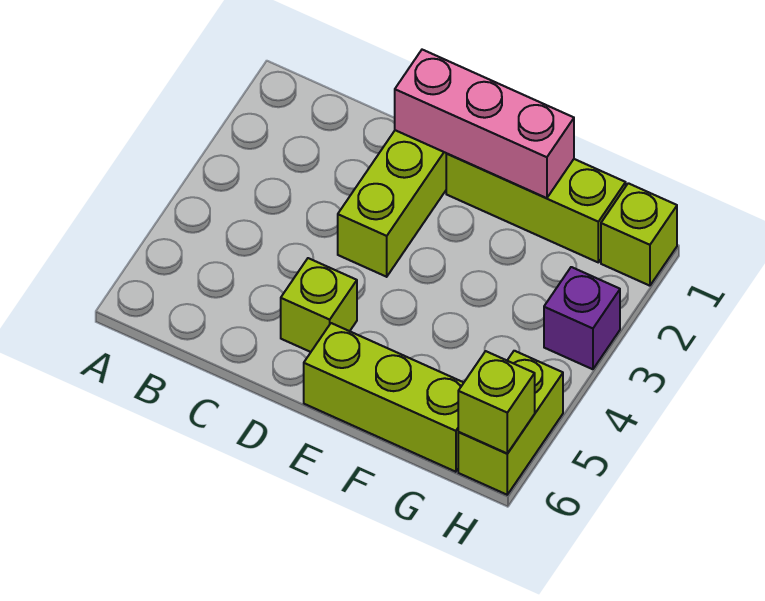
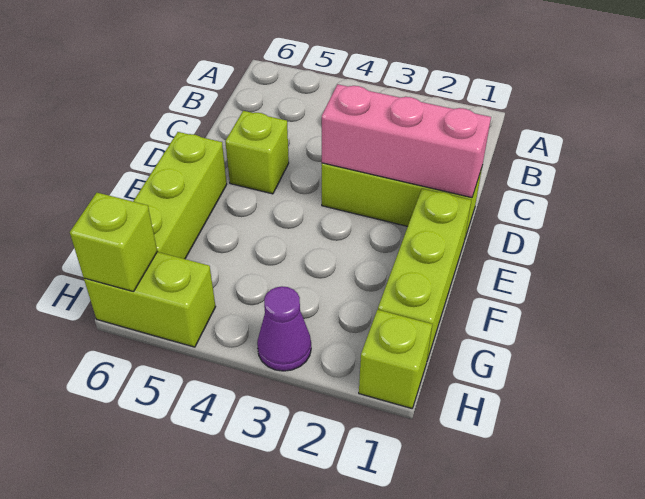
pink 1x3 brick [395,50,574,198] -> pink 1x3 brick turned to [322,84,491,198]
purple 1x1 brick [544,267,620,369] -> purple 1x1 cone [257,286,311,371]

